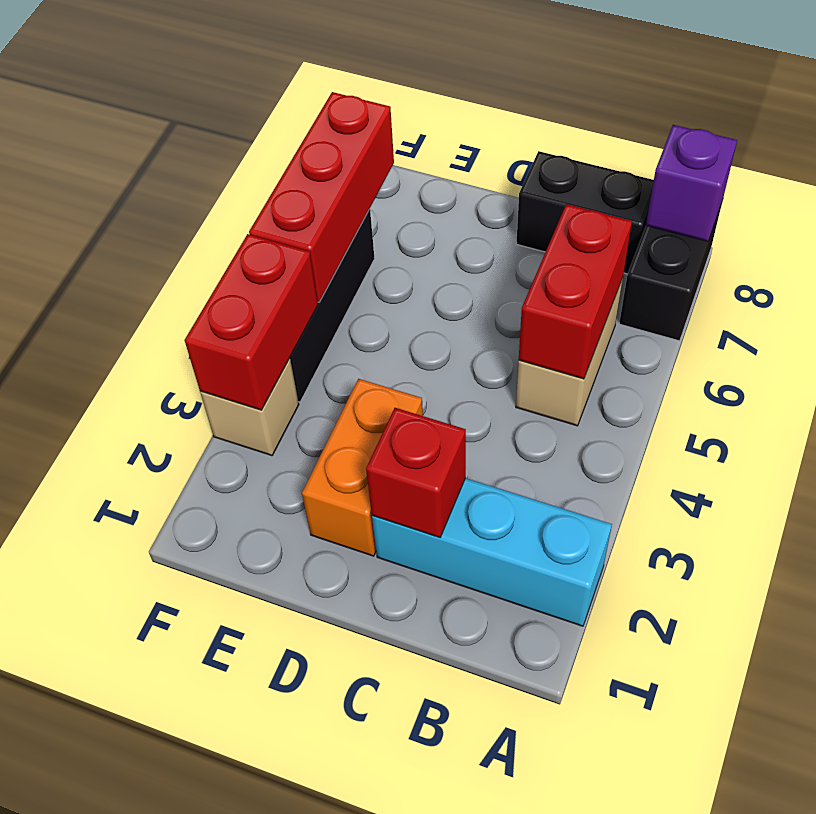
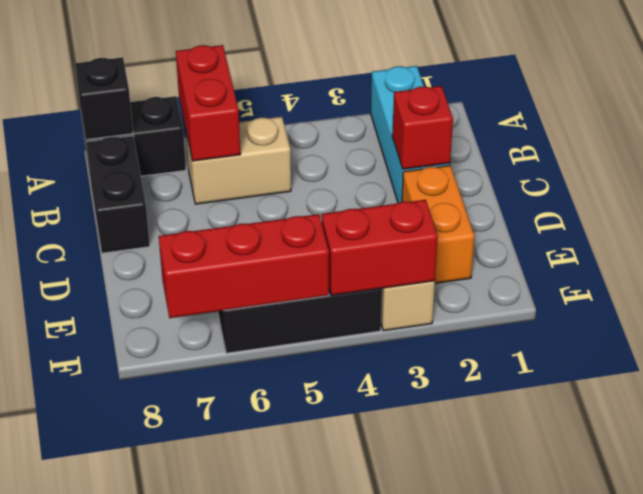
purple 1x1 brick [646,125,737,241] -> black 1x1 brick [75,57,133,140]
red 1x2 brick [519,204,632,379] -> red 1x2 brick turned to [176,45,240,161]
orange 1x2 brick [302,379,423,556] -> orange 1x2 brick turned to [402,165,474,283]

